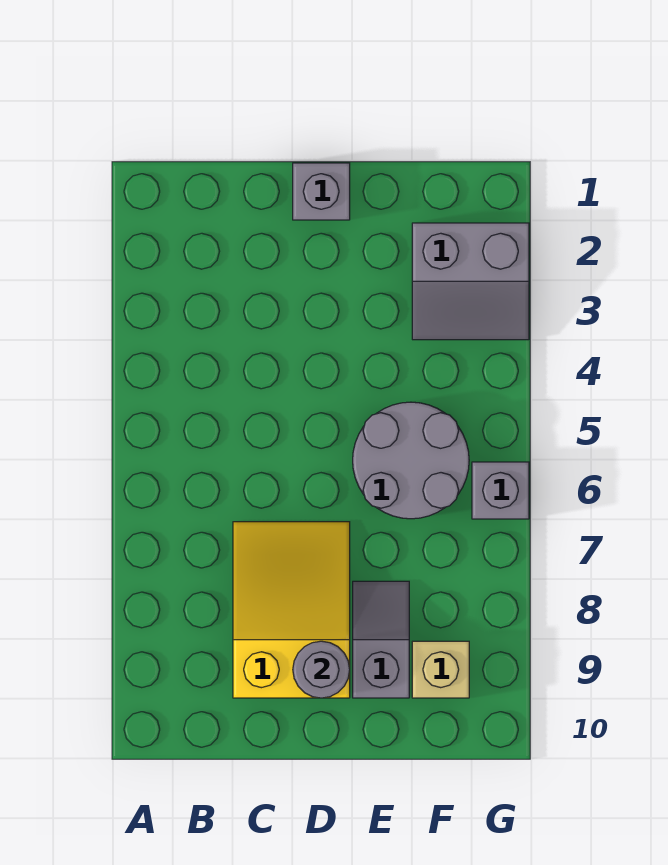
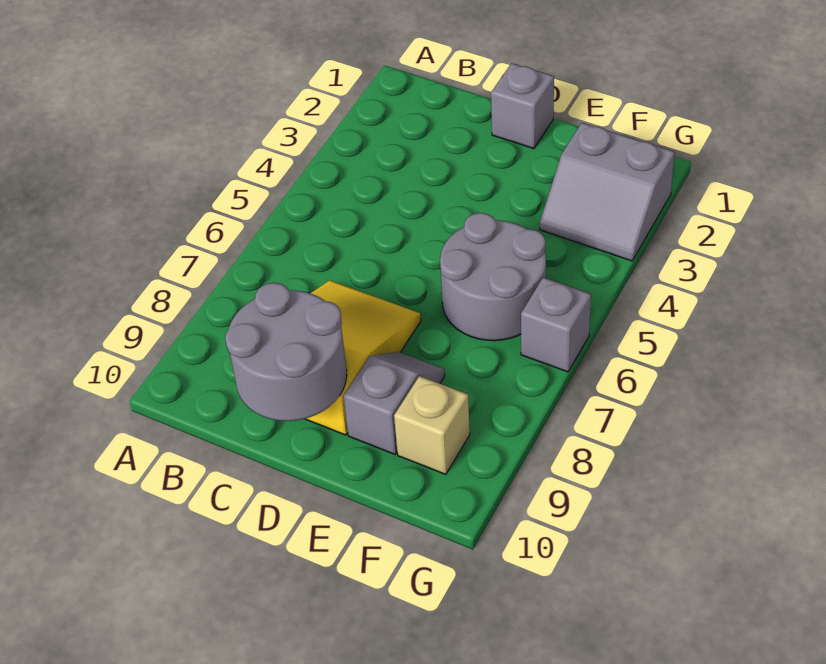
grey 1x1 round brick [293,641,350,698] -> grey 2x2 round brick [225,283,347,421]

